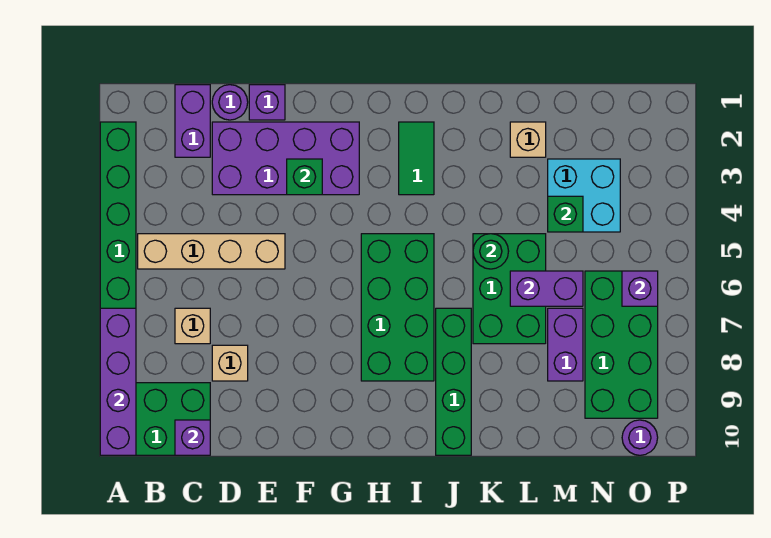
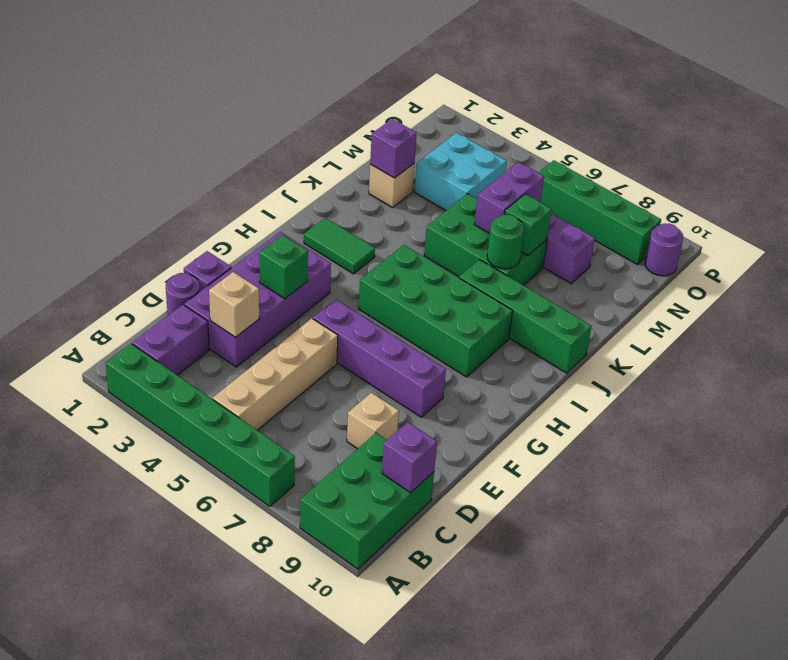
purple 1x4 brick [100,308,136,455] -> purple 1x4 brick moved to [313,299,446,417]
purple 1x2 brick [175,85,210,157] -> purple 1x2 brick turned to [132,305,209,375]
tan 1x1 brick [175,308,210,344] -> tan 1x1 brick moved to [209,272,259,337]
green 1x1 round brick [473,234,509,269] -> green 1x1 round brick moved to [487,215,524,269]
green 1x1 brick [548,196,583,232] -> green 1x1 brick moved to [505,194,552,256]
green 2x4 brick [585,271,658,418] -> green 1x4 brick [539,160,661,265]
purple 1x1 brick [622,271,658,306] -> purple 1x1 brick moved to [370,119,417,178]

